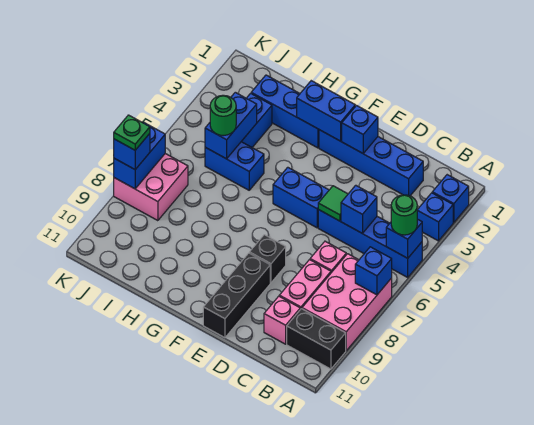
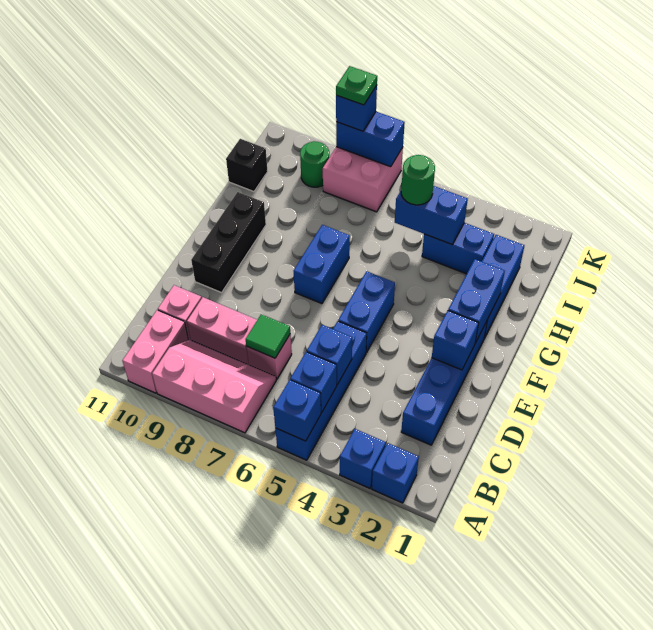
green 1x1 round brick [391,195,417,235] -> green 1x1 round brick moved to [300,141,329,187]
pink 2x3 brick [302,254,392,351] -> pink 2x3 slope [152,340,276,433]
blue 1x1 brick [355,247,392,295] -> blue 1x1 brick moved to [290,352,337,412]
black 1x2 brick [287,309,346,369] -> pink 1x2 brick [123,310,188,393]
green 1x1 tile [318,186,348,221] -> green 1x1 tile moved to [246,314,290,358]
black 1x1 brick [250,235,286,283] -> black 1x1 brick moved to [226,139,268,192]
black 1x3 brick [203,253,270,338] -> black 1x3 brick turned to [191,192,266,293]
blue 1x2 brick [205,142,264,190] -> blue 1x2 brick moved to [294,225,350,304]

